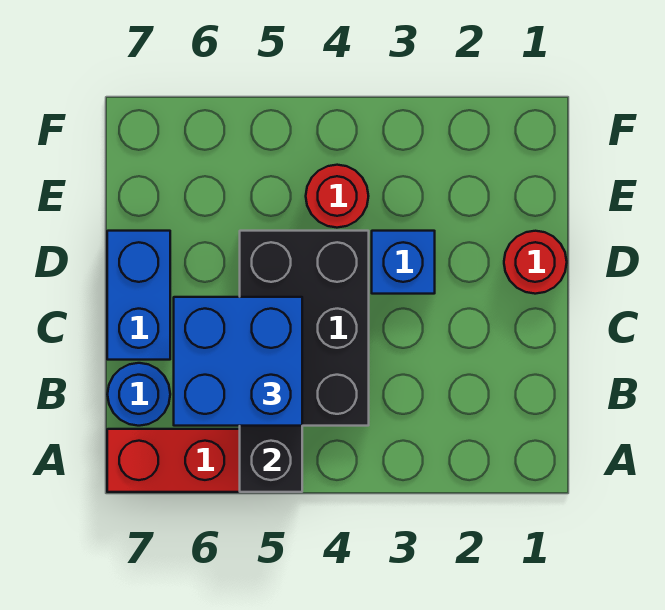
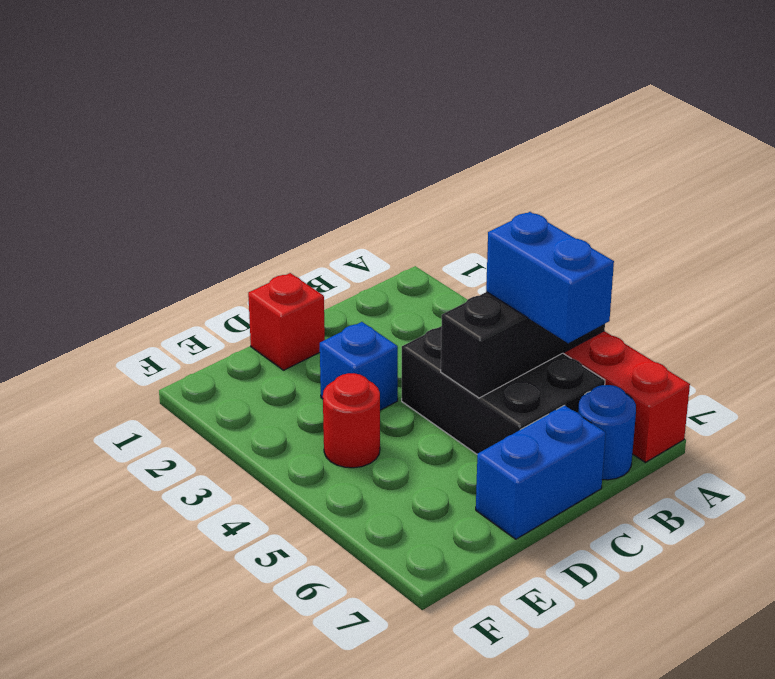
black 2x3 brick [240,231,369,426] -> black 2x3 brick turned to [402,326,605,454]
blue 2x2 brick [174,297,302,426] -> blue 1x2 brick [486,212,614,343]
red 1x1 round brick [504,231,567,294] -> red 1x1 brick [248,273,325,370]

